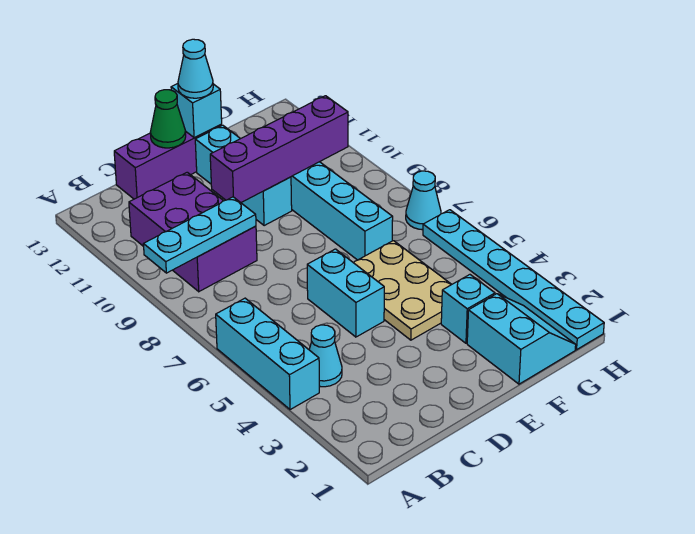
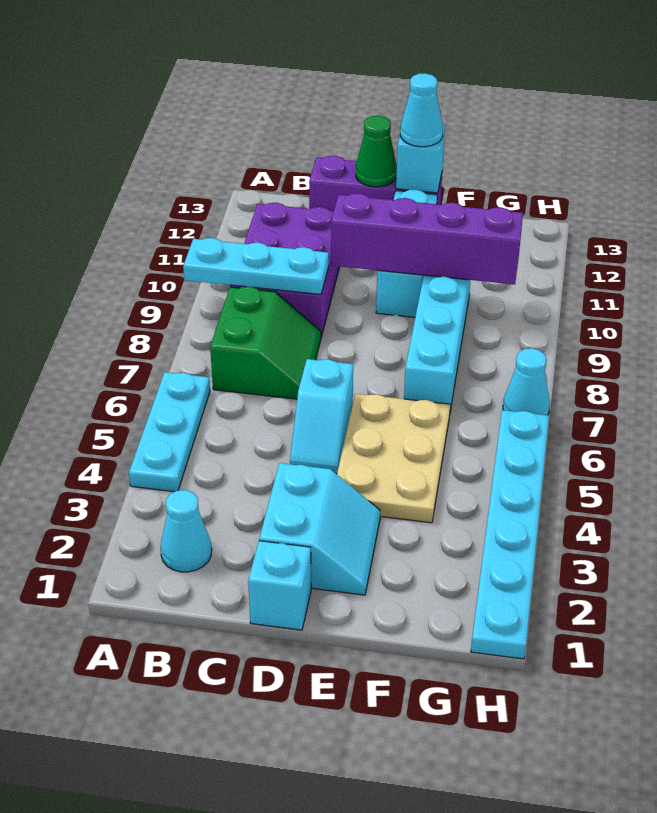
cyan 1x3 brick [216,298,319,410] -> cyan 1x3 plate [129,372,210,492]
cyan 1x1 cone [309,325,342,387] -> cyan 1x1 cone moved to [161,490,212,572]
none -> green 2x2 slope [210,287,321,399]
cyan 1x2 brick [307,249,384,337] -> cyan 1x2 slope [290,359,353,474]
cyan 2x2 slope [467,294,576,384] -> cyan 2x2 slope moved to [259,463,380,595]
cyan 1x1 brick [441,275,495,343] -> cyan 1x1 brick moved to [248,541,311,630]

